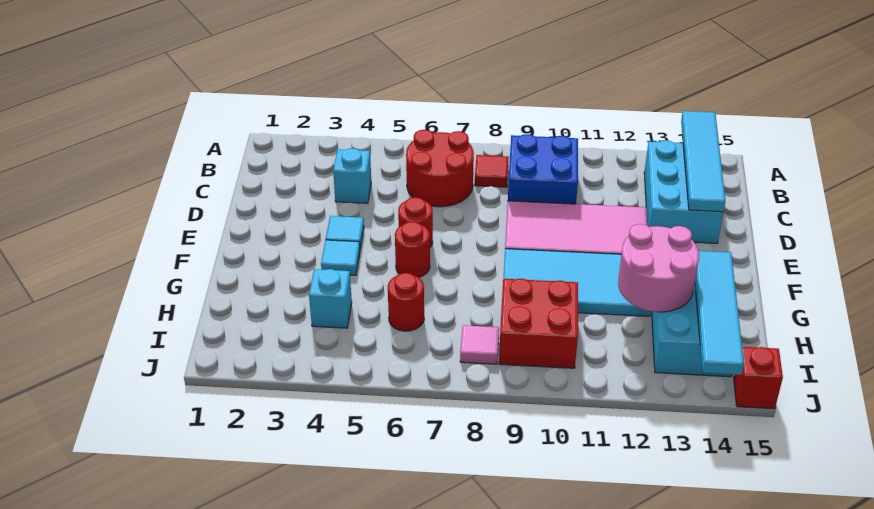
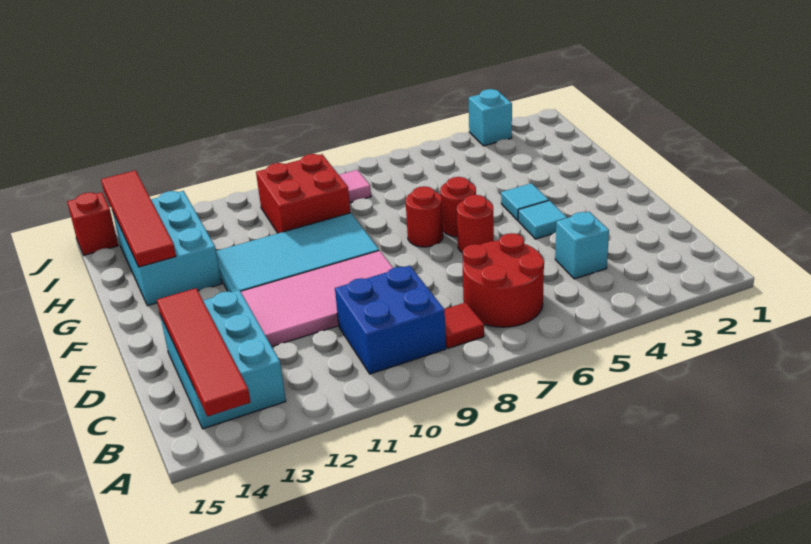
cyan 1x4 tile [681,111,725,212] -> red 1x4 tile [157,288,251,417]
pink 2x2 round brick [618,224,699,312] -> none
cyan 1x4 tile [695,251,744,375] -> red 1x4 tile [101,170,176,267]
cyan 1x1 brick [309,269,352,328] -> cyan 1x1 brick moved to [469,89,512,146]
red 1x1 round brick [388,273,424,331] -> red 1x1 round brick moved to [406,186,443,247]

